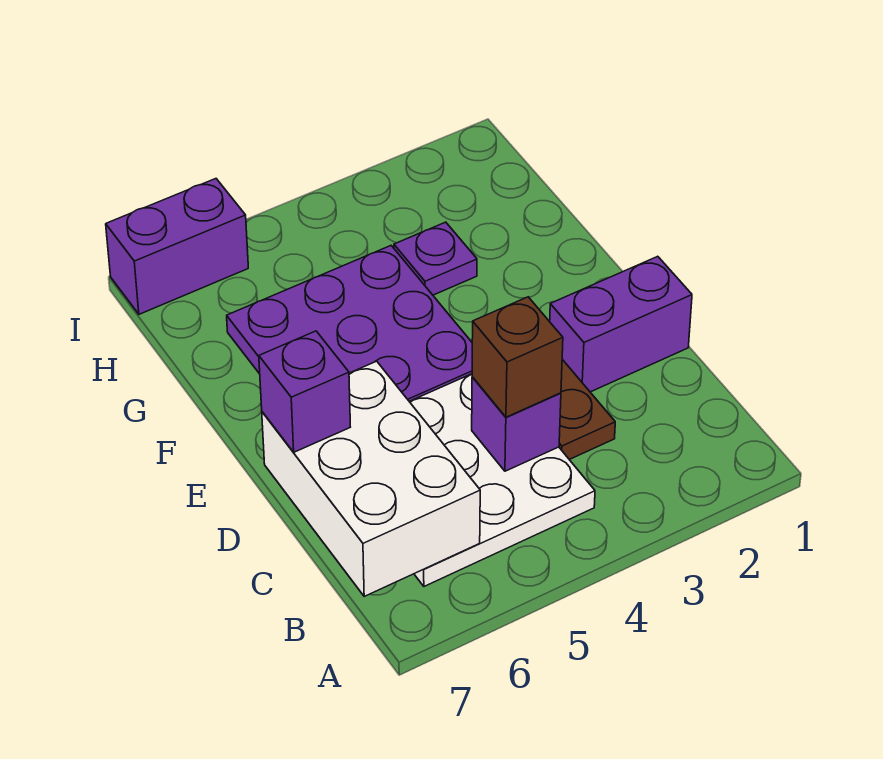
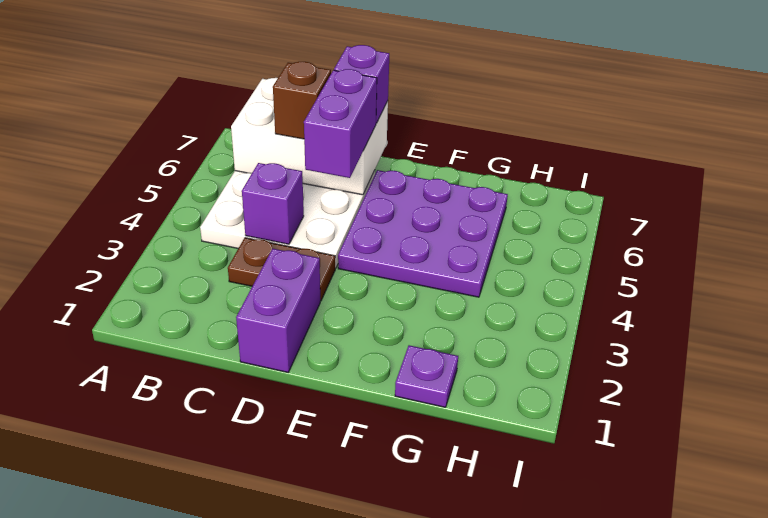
brown 1x1 brick [472,297,563,417] -> brown 1x1 brick moved to [273,62,331,139]
purple 1x1 plate [394,222,477,295] -> purple 1x1 plate moved to [395,345,458,407]
purple 1x2 brick [106,179,248,314] -> purple 1x2 brick moved to [304,69,377,178]

